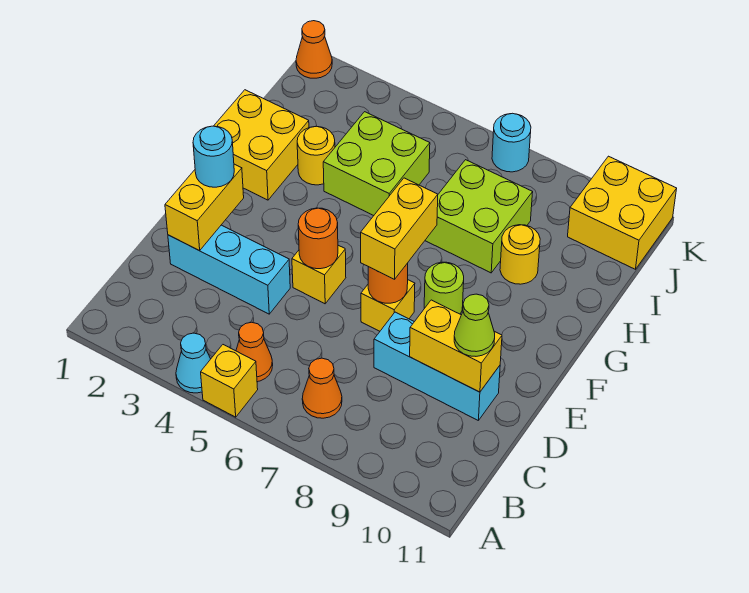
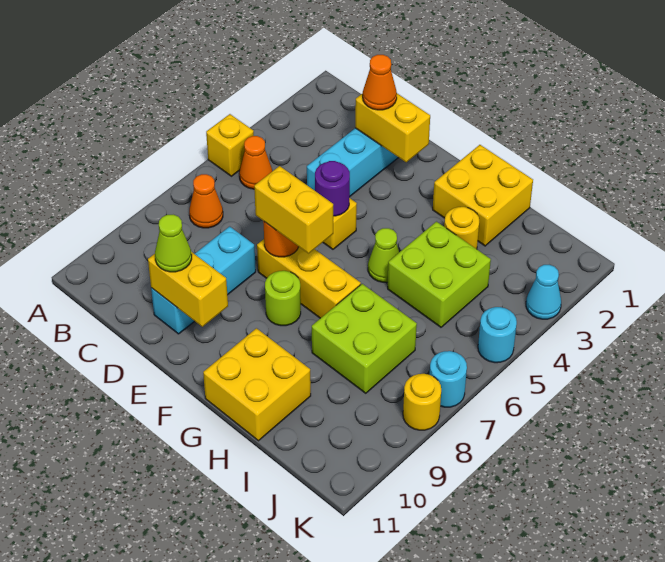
cyan 1x1 cone [176,333,210,393] -> cyan 1x1 cone moved to [526,265,561,319]
yellow 1x2 brick [410,300,502,392] -> yellow 1x2 brick turned to [148,252,228,327]
cyan 1x1 round brick [193,126,234,187] -> cyan 1x1 round brick moved to [478,307,517,363]
orange 1x1 round brick [298,208,338,269] -> purple 1x1 round brick [315,161,350,216]
yellow 1x1 brick [361,280,415,331] -> yellow 1x3 brick [257,239,361,318]
none -> lime 1x1 cone [368,228,399,282]
yellow 1x1 round brick [500,225,540,284] -> yellow 1x1 round brick moved to [403,374,441,430]
yellow 2x2 brick [568,156,677,269] -> yellow 2x2 brick moved to [203,328,311,441]
orange 1x1 cone [296,21,332,78] -> orange 1x1 cone moved to [363,55,397,110]

